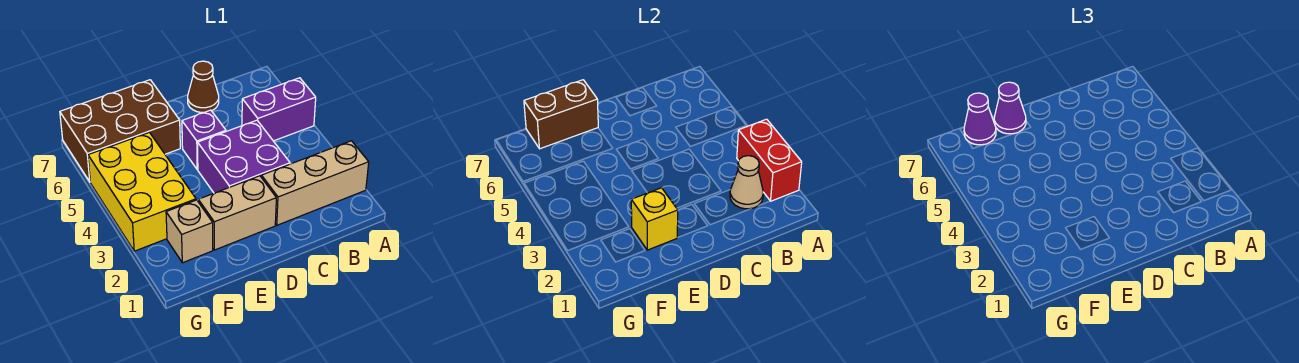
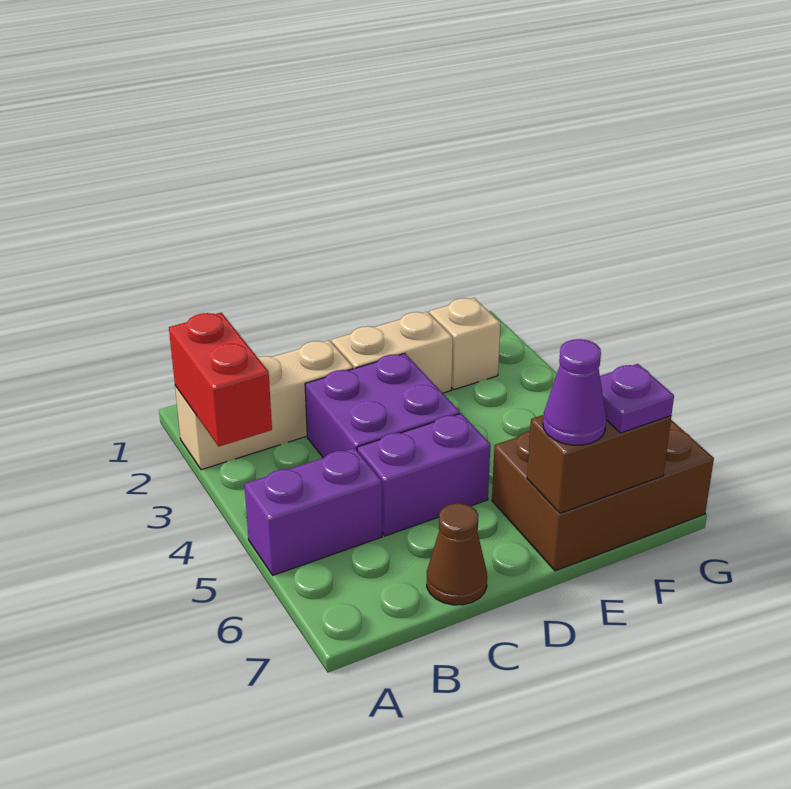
tan 1x1 cone [730,156,763,209] -> none
purple 1x1 brick [182,110,226,169] -> purple 1x2 brick [357,413,490,536]
yellow 1x1 brick [631,188,678,250] -> none
yellow 2x3 brick [88,132,196,251] -> none
purple 1x1 cone [964,93,996,145] -> purple 1x1 plate [600,364,674,433]

